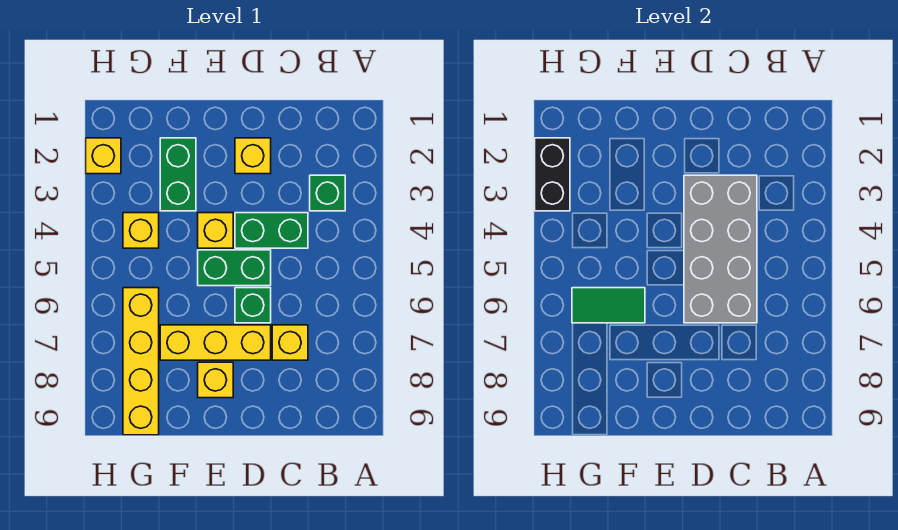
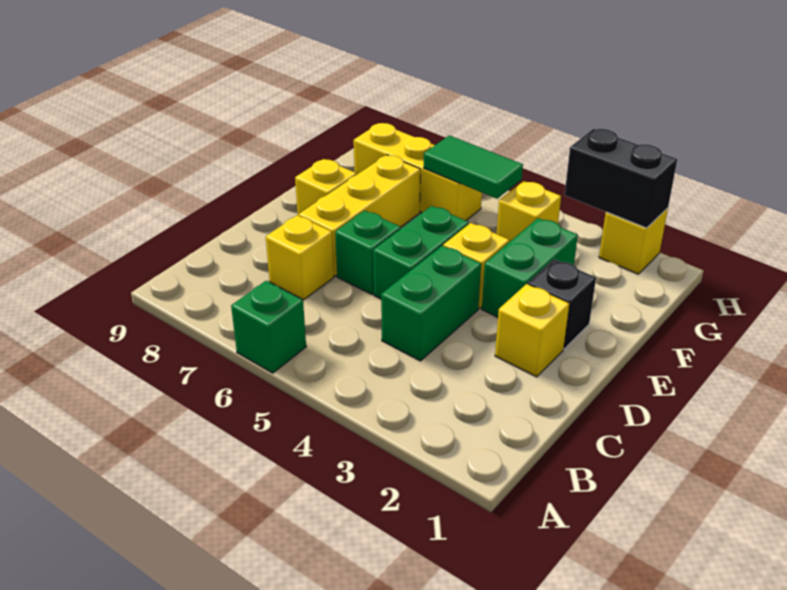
green 1x1 brick [310,175,345,211] -> green 1x1 brick moved to [231,281,306,373]
grey 2x4 brick [684,175,757,323] -> none
none -> black 1x1 brick [528,259,596,349]
green 1x2 brick [160,138,196,211] -> green 1x2 brick turned to [482,218,578,317]
green 1x2 tile [572,288,645,323] -> green 1x2 tile turned to [424,135,523,199]
yellow 1x4 brick [123,288,159,435] -> yellow 1x3 brick [354,123,482,221]

